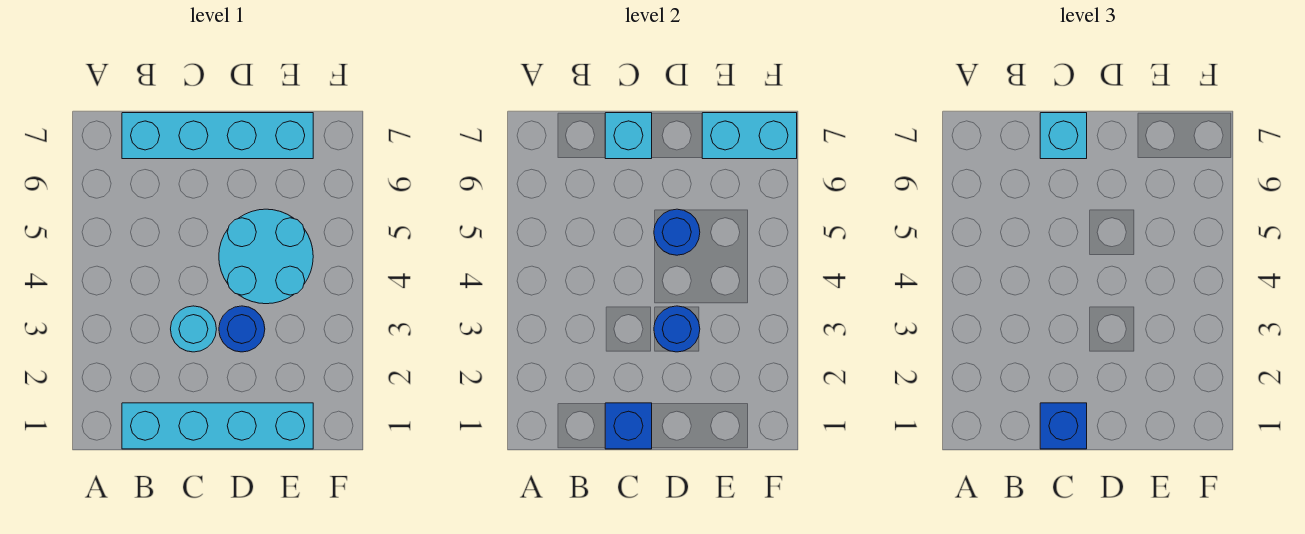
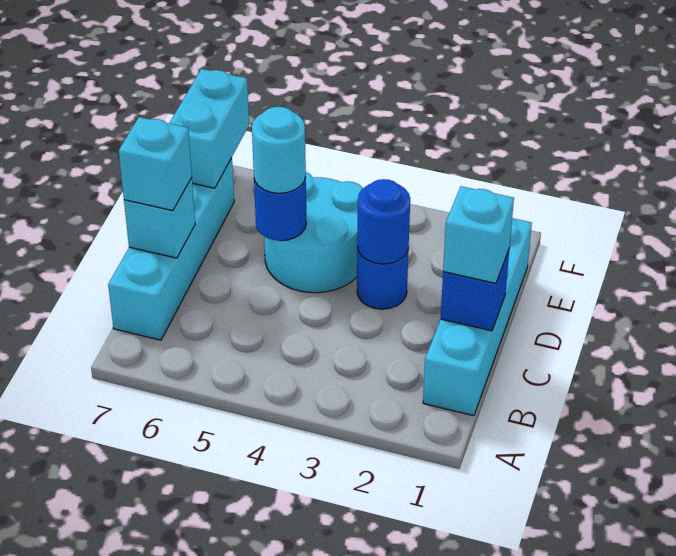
blue 1x1 brick [1040,403,1087,449] -> cyan 1x1 brick [443,186,514,283]
cyan 1x1 round brick [171,306,216,352] -> cyan 1x1 round brick moved to [252,107,306,193]

